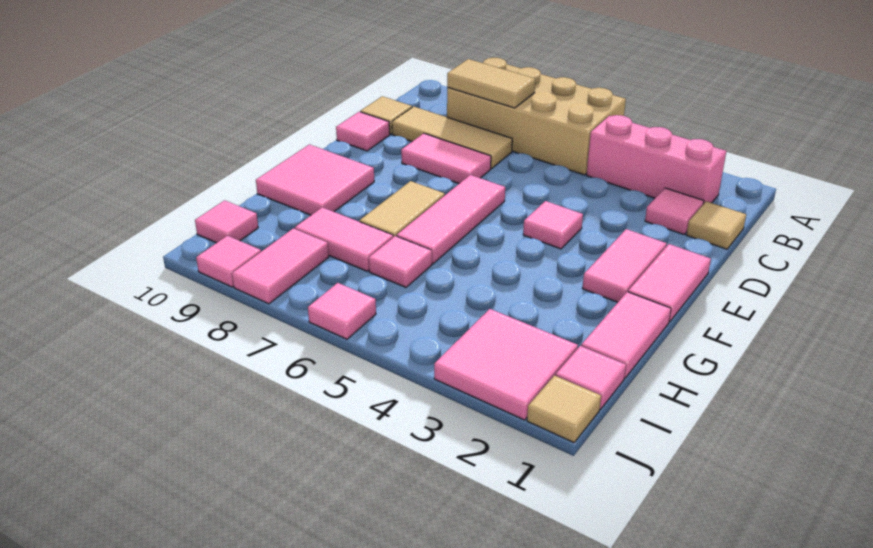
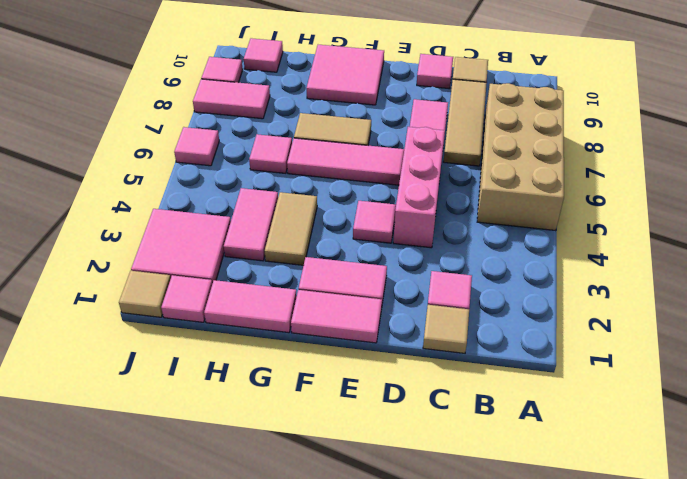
pink 1x3 brick [587,115,726,204] -> pink 1x3 brick moved to [393,127,445,248]
tan 1x2 tile [447,59,535,108] -> tan 1x2 tile moved to [265,192,317,265]
pink 1x2 tile [295,207,393,271] -> pink 1x2 tile moved to [224,188,278,261]

